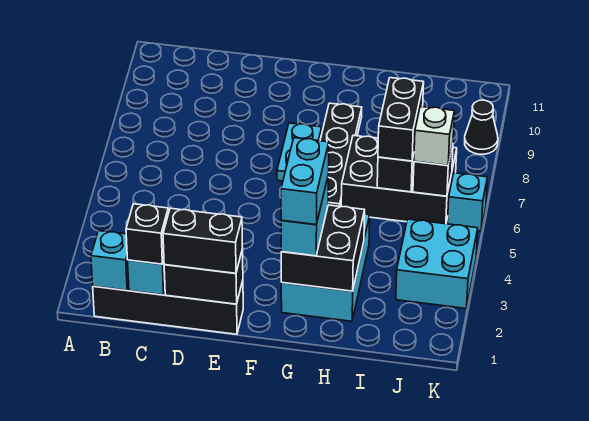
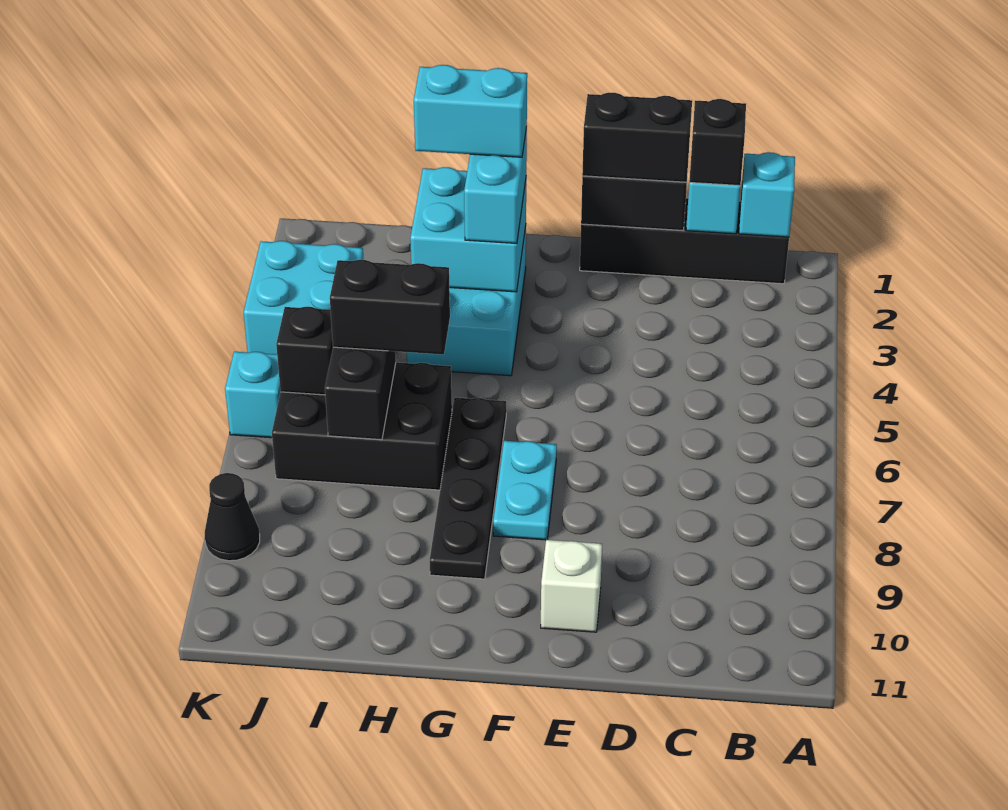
black 2x2 brick [281,205,365,291] -> cyan 2x2 brick [410,167,526,292]
cyan 1x2 brick [281,138,329,225] -> cyan 1x2 brick turned to [414,65,527,157]
black 1x2 brick [378,78,424,161] -> black 1x2 brick turned to [330,260,450,355]
white 1x1 brick [414,107,454,165] -> white 1x1 brick moved to [541,539,602,632]

